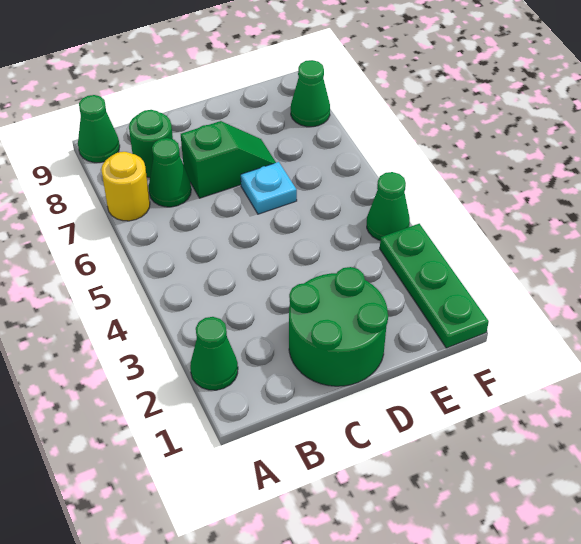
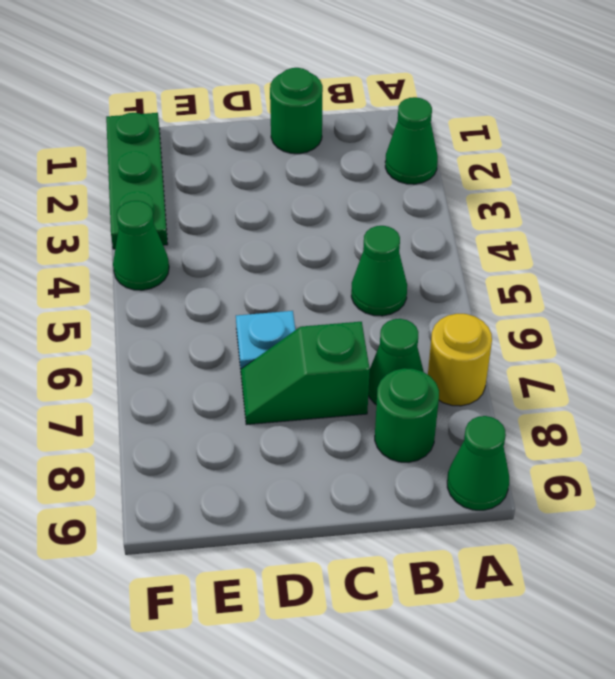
green 2x2 round brick [289,267,388,386] -> green 1x1 round brick [270,68,323,154]
green 1x1 cone [291,60,330,127] -> green 1x1 cone moved to [351,226,407,316]

